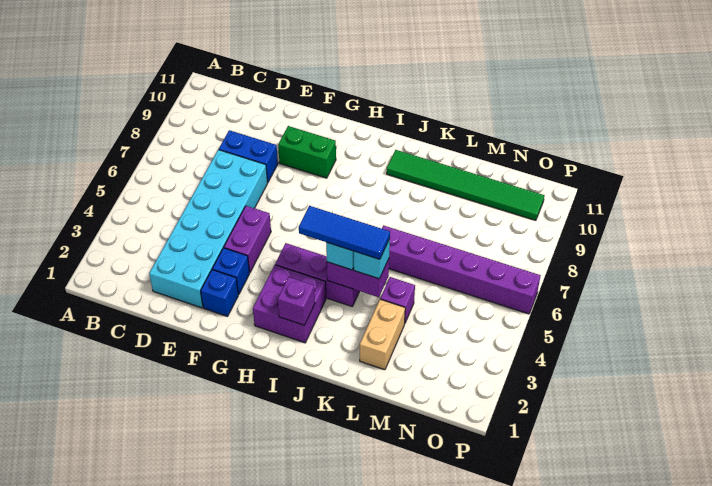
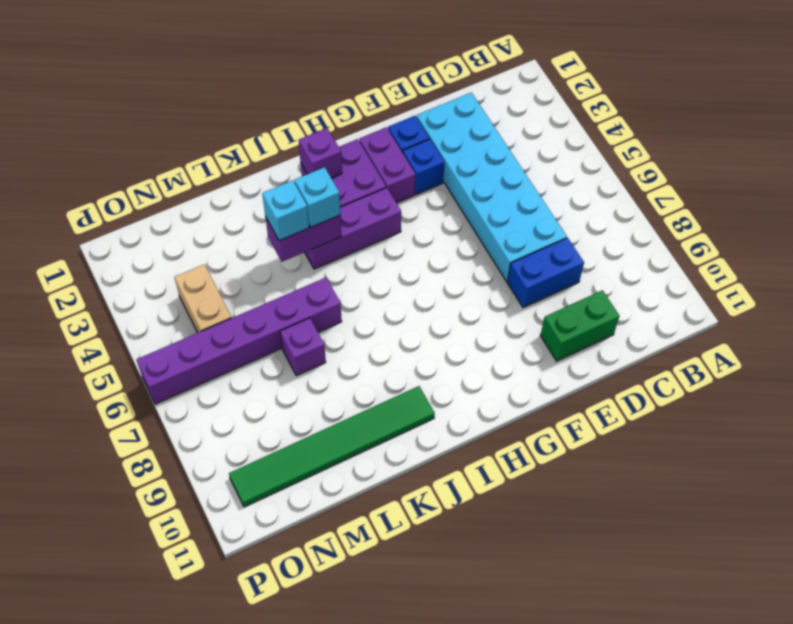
purple 1x2 brick [224,206,271,273] -> purple 1x2 brick moved to [359,127,416,203]
green 1x2 brick [278,126,336,178] -> green 1x2 brick moved to [540,290,619,361]
blue 1x3 tile [299,206,390,259] -> none
tan 1x2 brick [360,299,405,370] -> tan 1x2 brick moved to [175,265,232,333]
purple 1x1 brick [380,277,415,323] -> purple 1x1 brick moved to [280,318,326,376]

